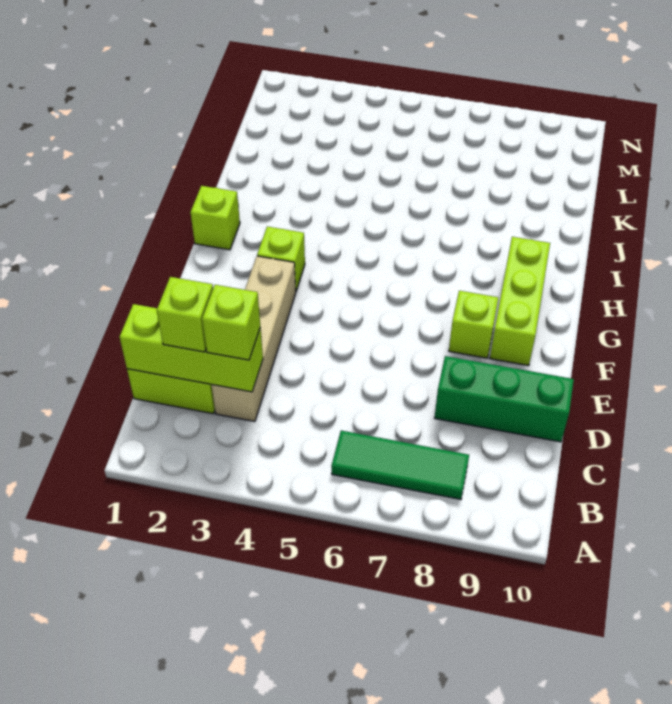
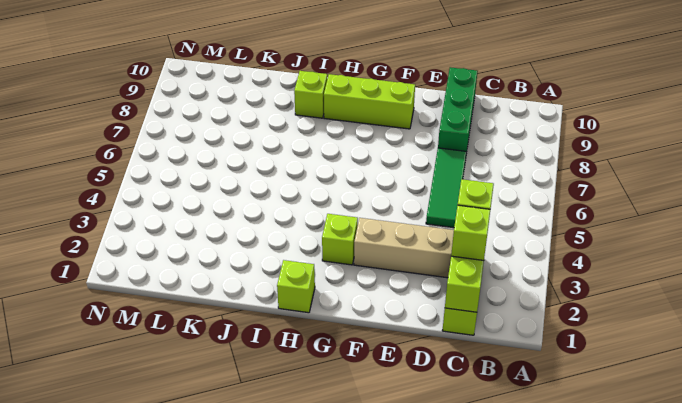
green 1x3 tile [331,431,469,499] -> green 1x3 tile moved to [426,148,467,228]
lime 1x1 brick [449,291,498,358] -> lime 1x1 brick moved to [294,71,327,118]

